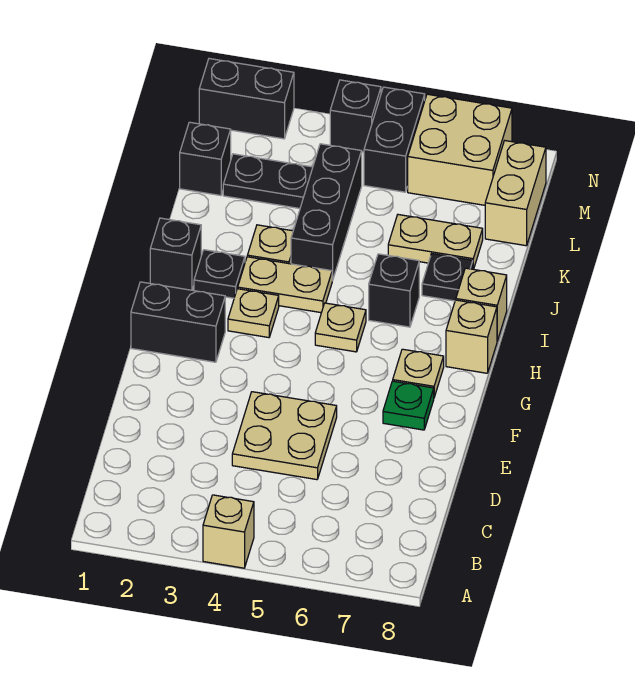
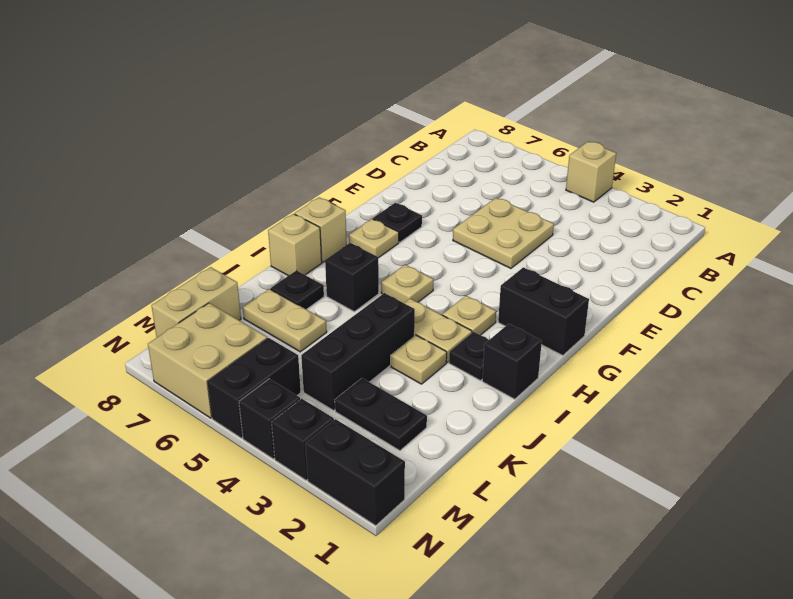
green 1x1 plate [383,381,434,430] -> black 1x1 plate [373,203,422,242]
black 1x1 brick [180,122,231,196] -> black 1x1 brick moved to [272,399,334,480]

